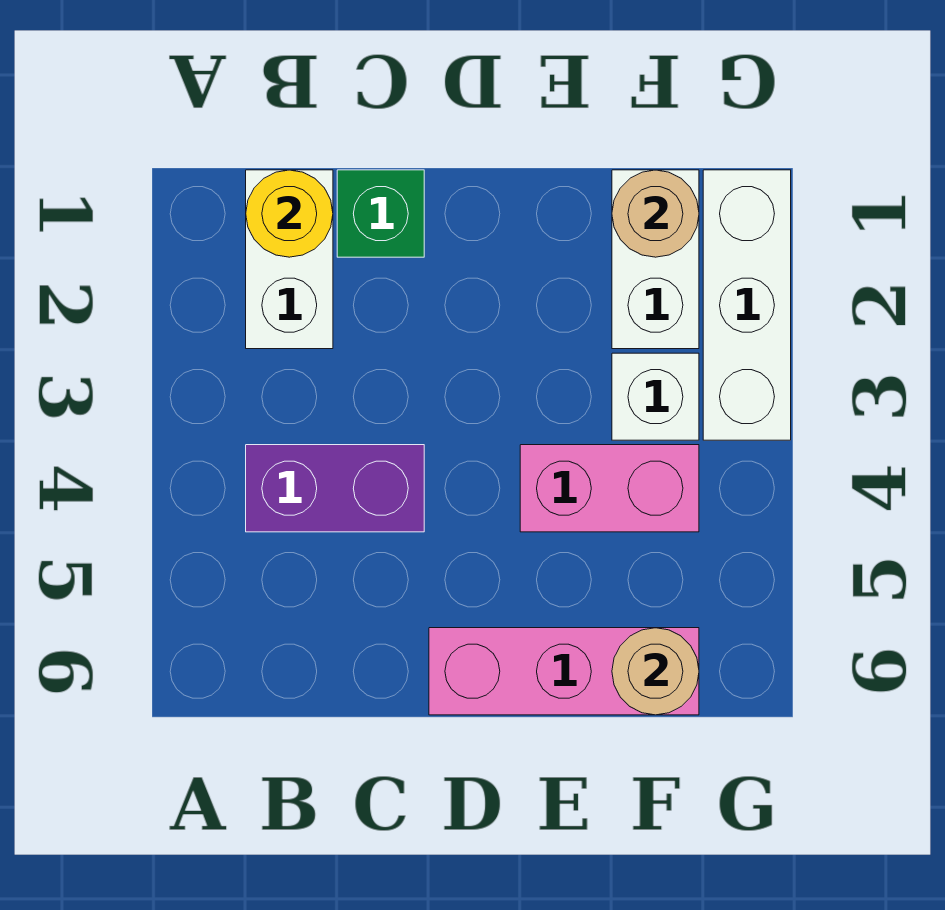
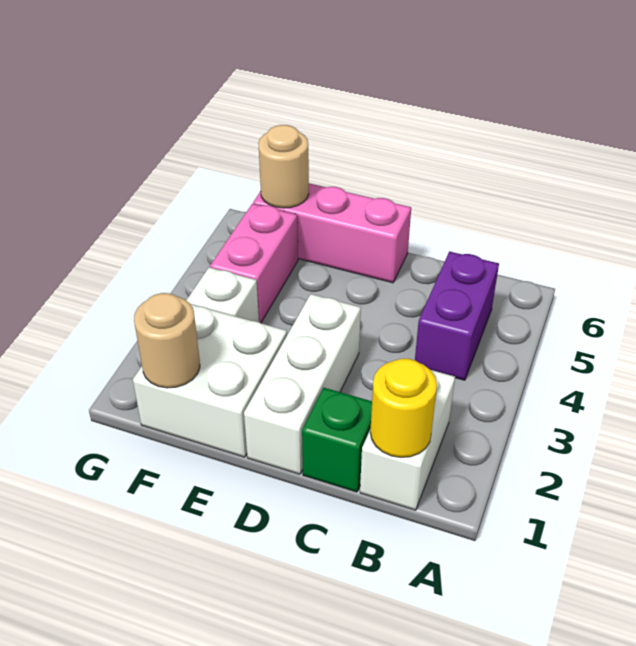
purple 1x2 brick [246,445,424,532] -> purple 1x2 brick turned to [415,251,499,380]
pink 1x2 brick [520,445,699,532] -> pink 1x2 brick turned to [210,204,298,323]
white 1x2 brick [612,170,699,349] -> white 2x2 brick [133,304,287,457]
white 1x3 brick [703,170,791,440] -> white 1x3 brick moved to [244,294,361,474]

